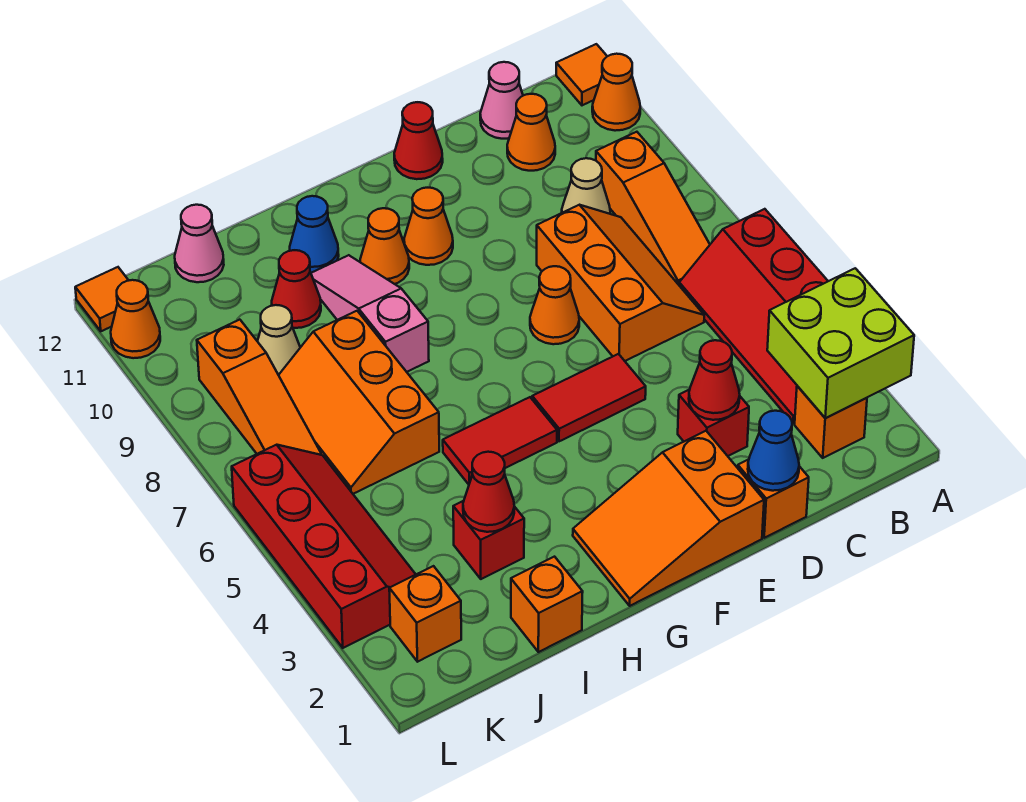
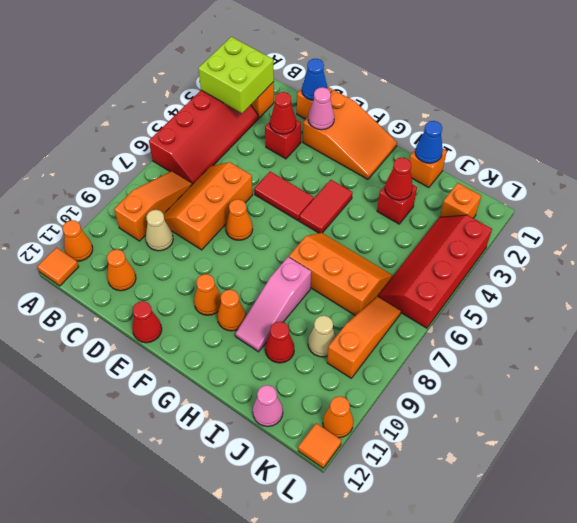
pink 1x1 cone [480,62,523,139] -> pink 1x1 cone moved to [308,87,334,130]
red 1x2 tile [443,397,557,484] -> red 1x2 tile turned to [299,180,353,233]
blue 1x1 cone [290,196,339,273] -> blue 1x1 cone moved to [415,121,443,163]
orange 2x3 slope [279,311,439,494] -> orange 2x3 slope turned to [289,233,392,316]

